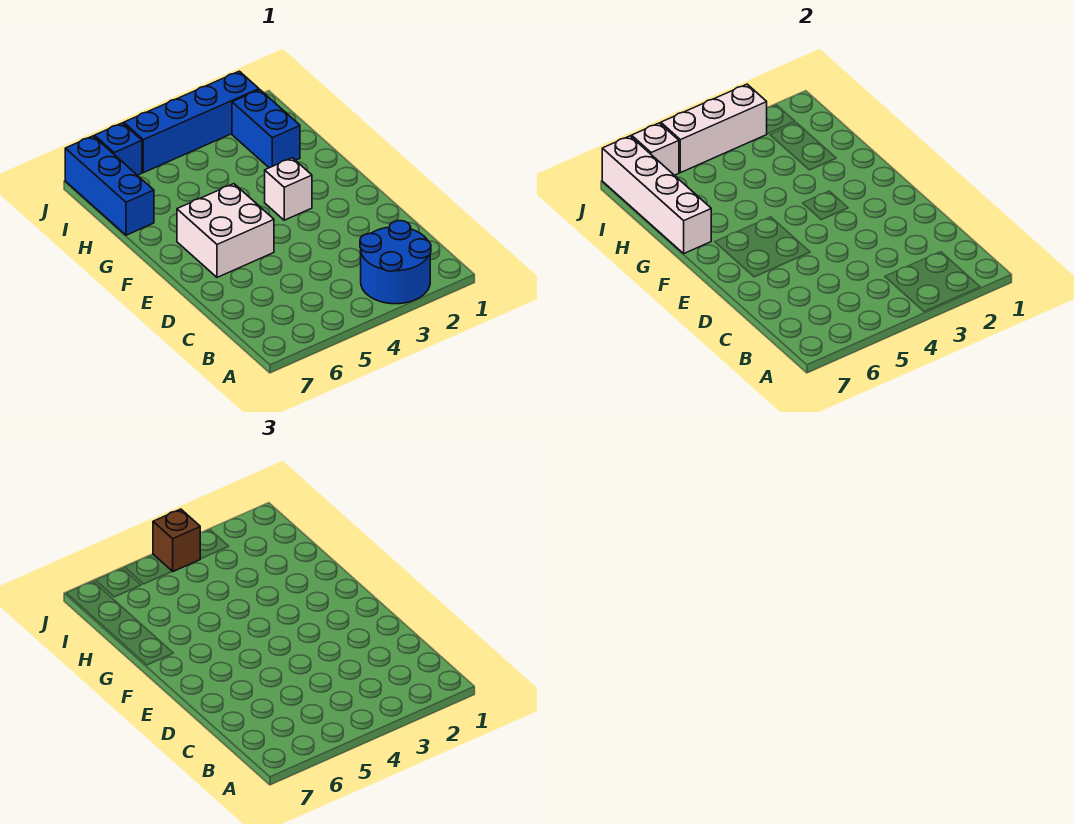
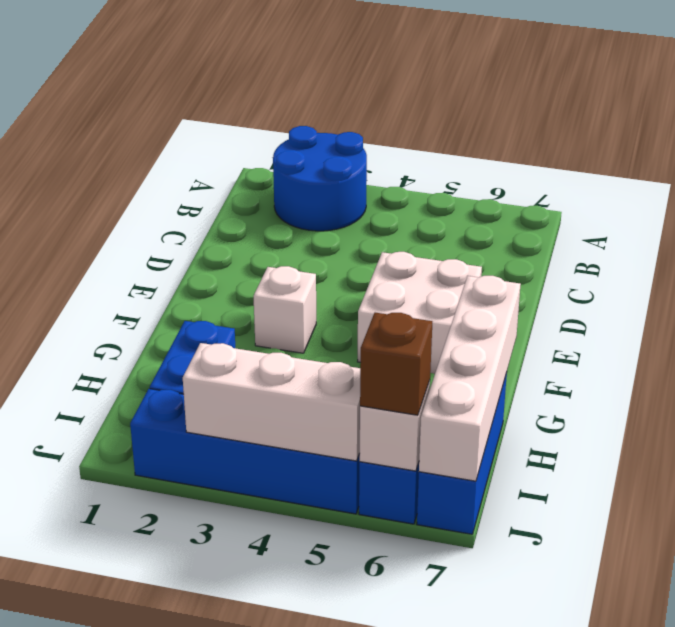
brown 1x1 brick [153,509,200,571] -> brown 1x1 brick moved to [360,313,432,415]

